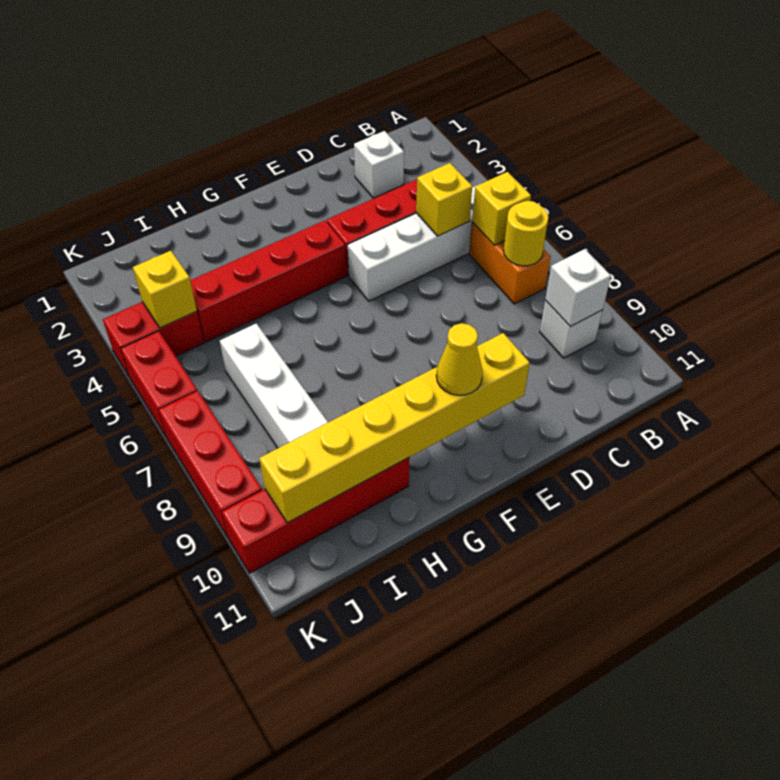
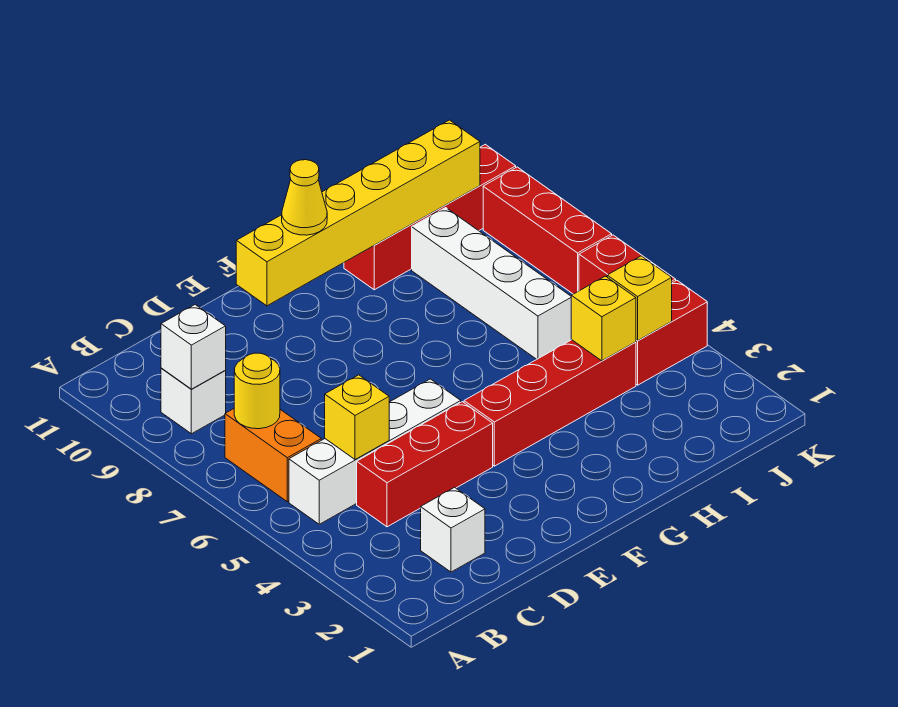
yellow 1x1 brick [472,172,531,245] -> yellow 1x1 brick moved to [571,276,636,361]

